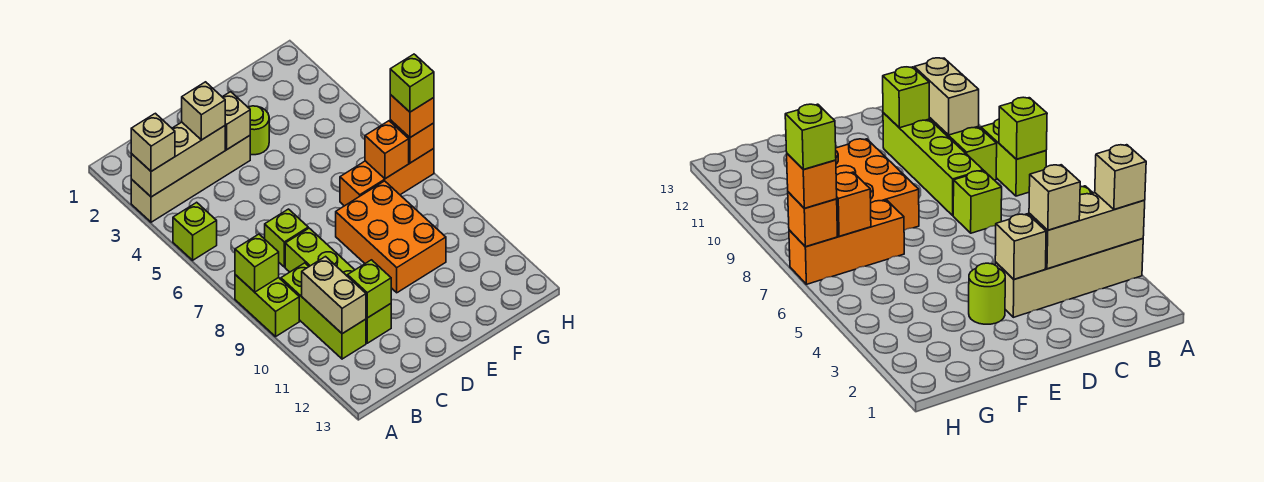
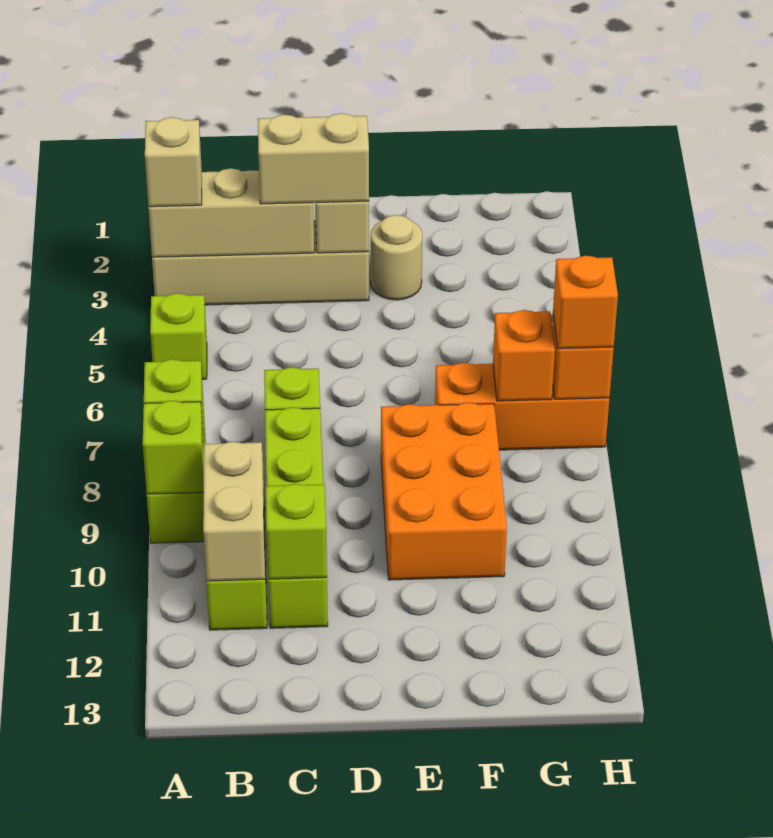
tan 1x1 brick [182,82,225,140] -> tan 1x2 brick [258,113,369,204]
lime 1x1 round brick [248,106,269,155] -> tan 1x1 round brick [371,215,422,300]
lime 1x1 brick [390,54,434,112] -> lime 1x1 brick moved to [143,401,204,494]

